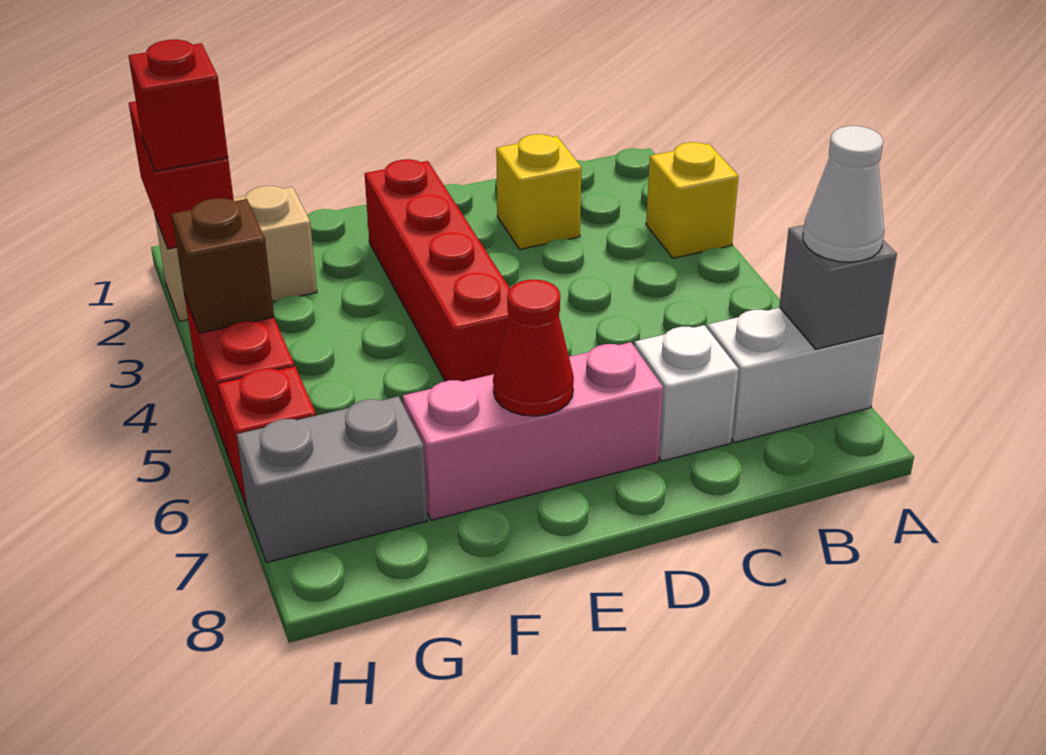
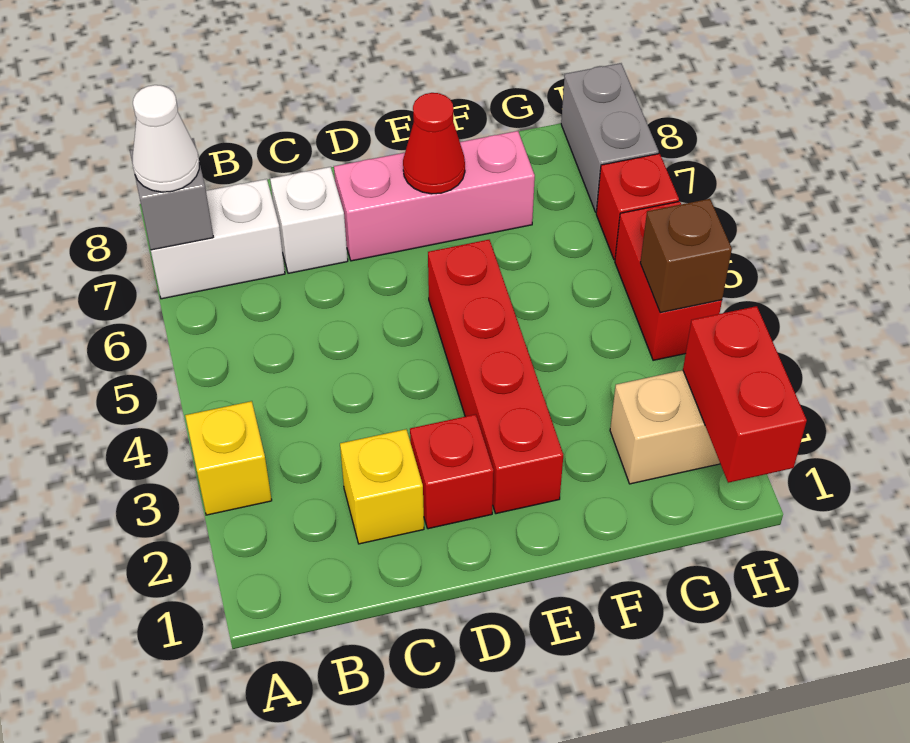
grey 1x2 brick [237,396,427,563] -> grey 1x2 brick turned to [561,63,659,212]
red 1x1 brick [129,40,228,171] -> red 1x1 brick moved to [410,414,494,529]

